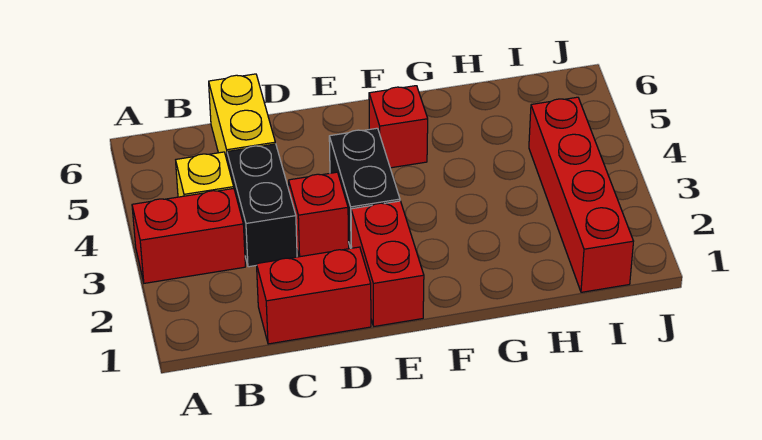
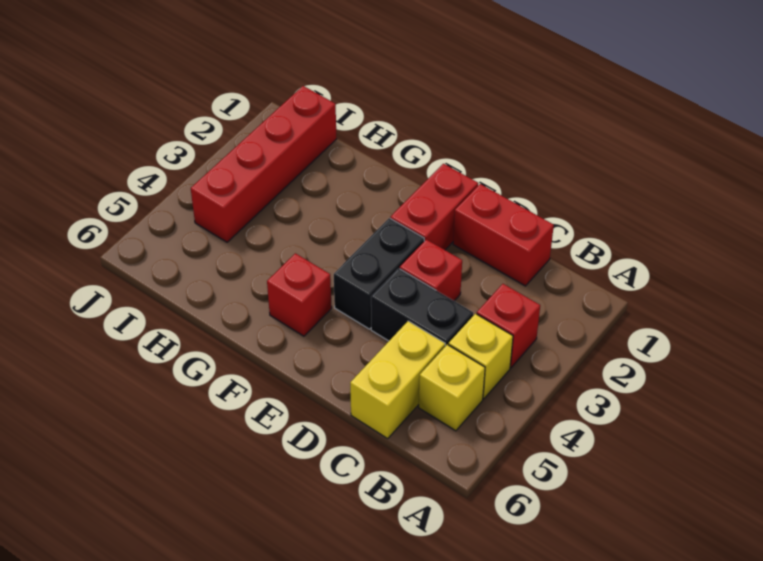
red 1x2 brick [132,189,245,283] -> red 1x1 brick [477,284,540,368]
none -> yellow 1x1 brick [419,345,485,431]
black 1x2 brick [227,144,297,267] -> black 1x2 brick turned to [371,268,473,346]

